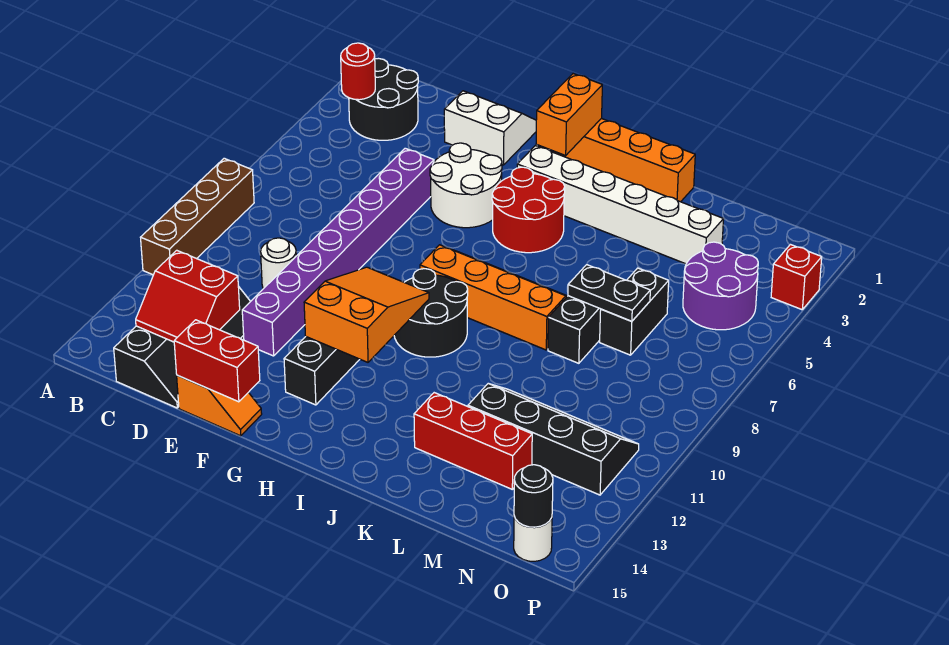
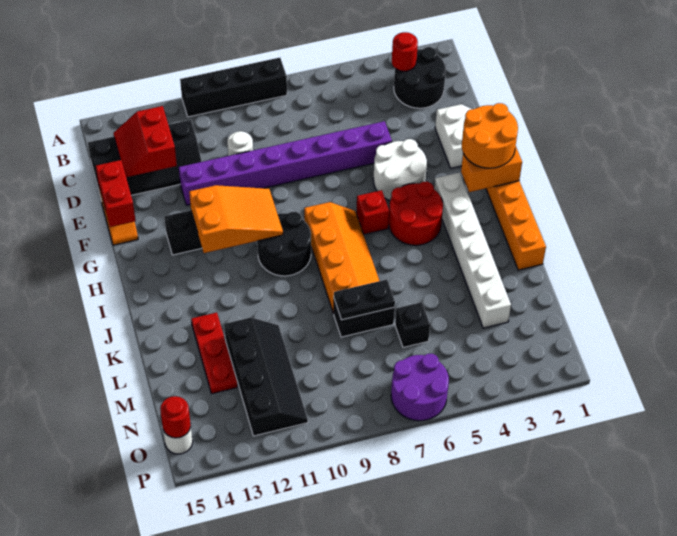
brown 1x4 brick [141,158,254,275] -> black 1x4 brick [180,58,287,117]
none -> orange 2x2 round brick [462,103,518,168]
red 1x3 brick [414,393,532,489] -> red 1x3 plate [191,313,238,394]
black 1x2 plate [568,265,650,321] -> black 1x2 plate turned to [334,280,395,320]
black 1x2 brick [600,268,669,355] -> black 1x1 brick [395,302,430,347]
purple 2x2 round brick [683,242,758,330] -> purple 2x2 round brick moved to [391,354,449,421]
black 1x1 round brick [514,465,553,527] -> red 1x1 round brick [160,396,191,438]
red 1x1 brick [771,245,822,310] -> red 1x1 brick moved to [356,190,389,234]

